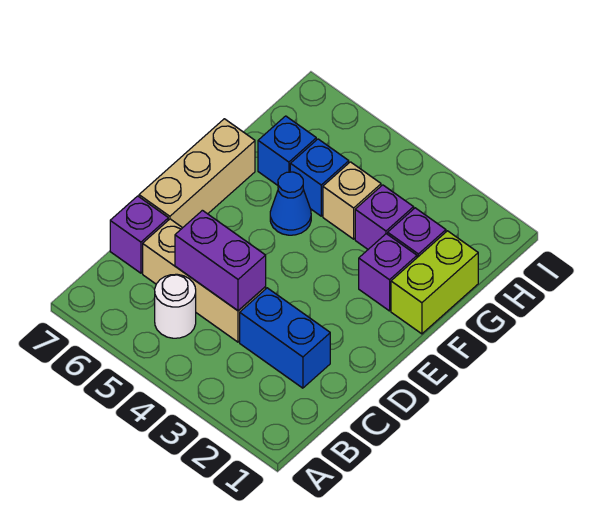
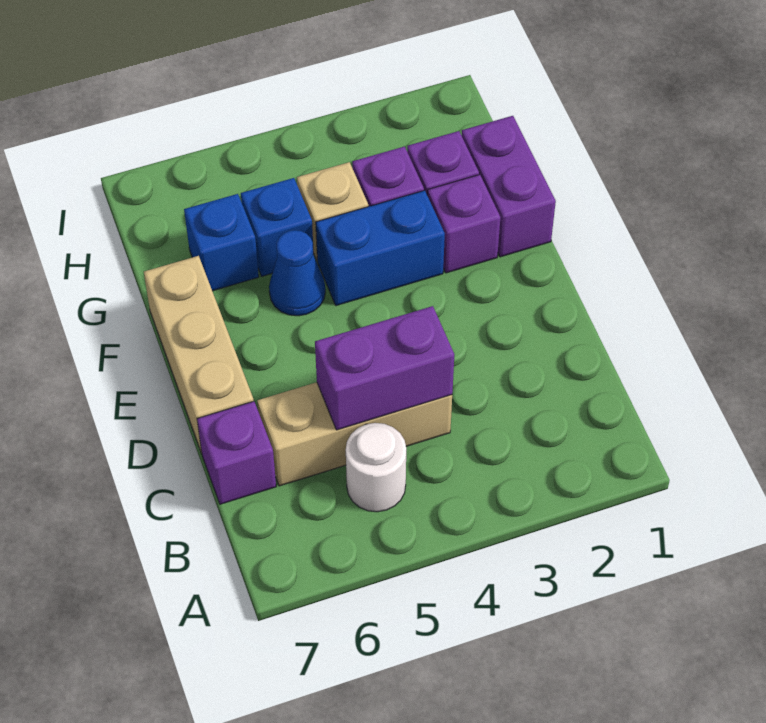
blue 1x2 brick [240,288,330,388] -> blue 1x2 brick moved to [316,190,445,306]
lime 1x2 brick [391,231,478,334] -> purple 1x2 brick [461,116,556,257]

